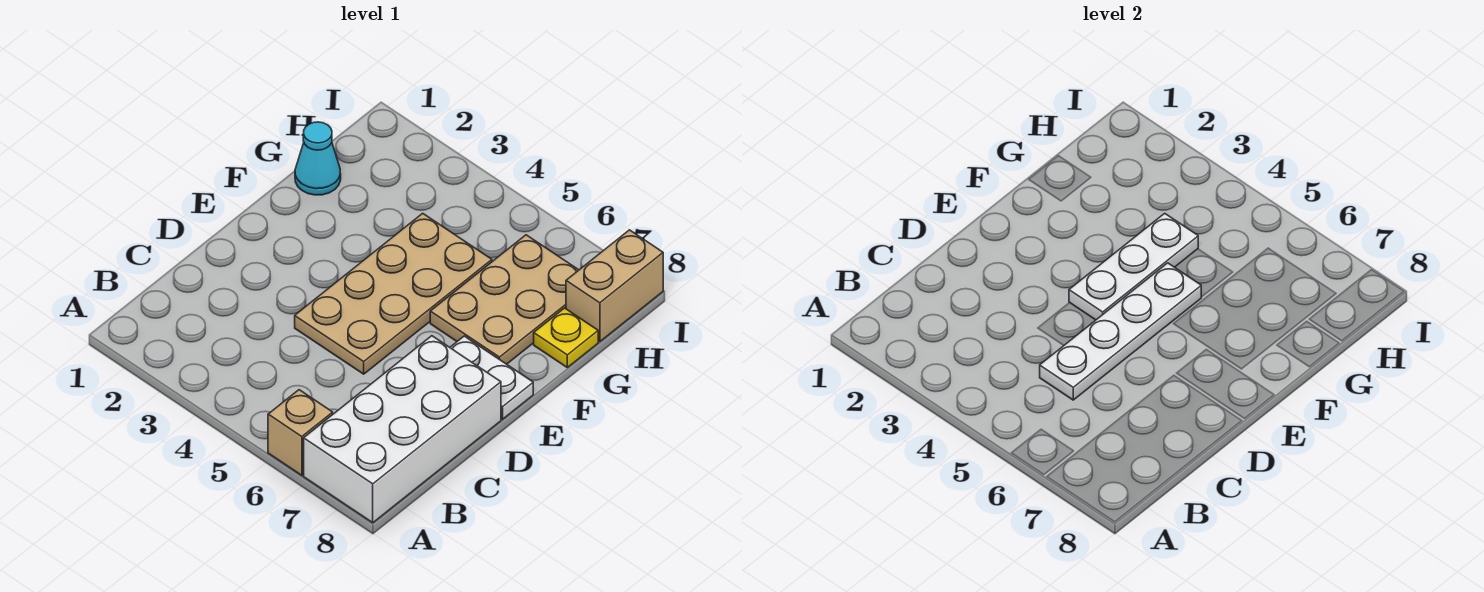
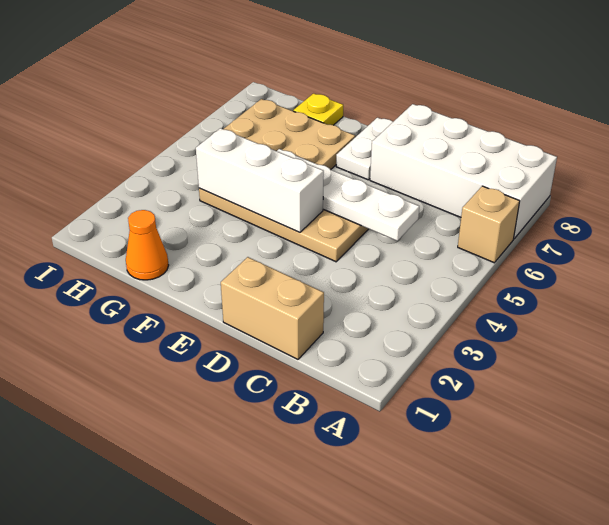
white 1x3 plate [1069,213,1198,320] -> white 1x3 brick [196,128,324,232]
cyan 1x1 cone [295,122,341,195] -> orange 1x1 cone [126,210,169,280]
tan 1x2 brick [566,230,663,342] -> tan 1x2 brick moved to [221,257,324,359]

